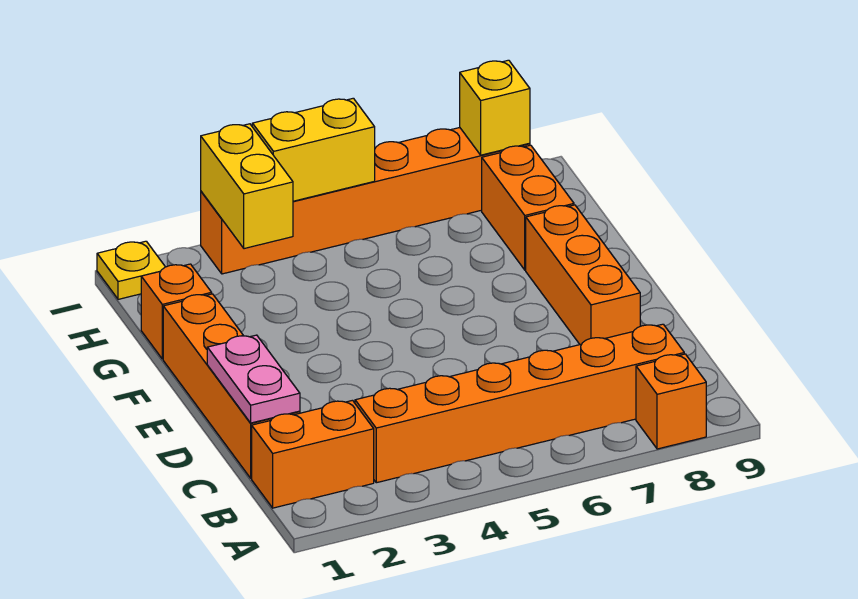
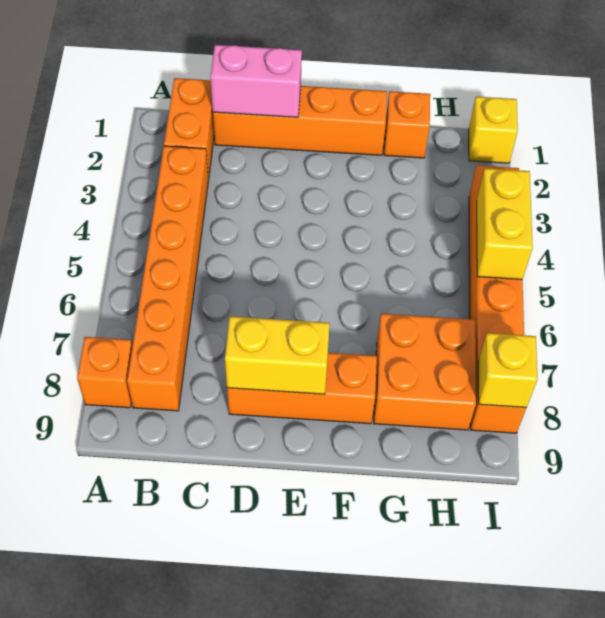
pink 1x2 plate [207,335,300,423] -> pink 1x2 brick [210,45,302,117]
orange 1x2 brick [482,145,574,270] -> orange 2x2 brick [374,314,476,430]
yellow 1x2 brick [201,124,293,249] -> yellow 1x2 brick moved to [225,316,330,394]
yellow 1x1 plate [97,241,165,299] -> yellow 1x1 brick [469,97,518,163]

